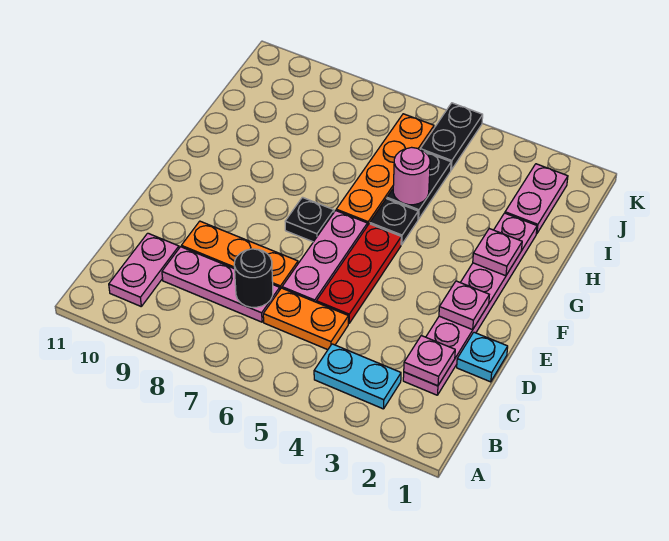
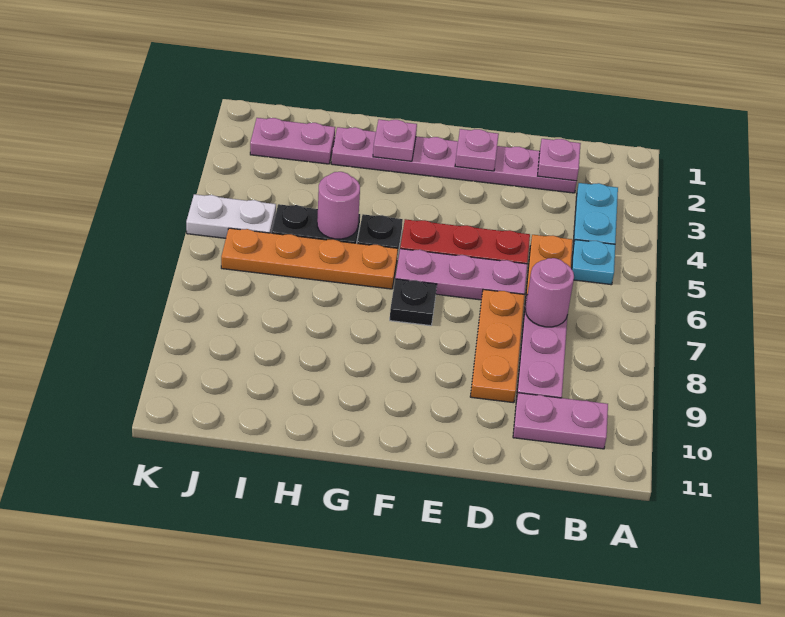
black 1x1 round brick [234,249,273,307] -> pink 1x1 round brick [525,258,574,327]
cyan 1x1 plate [457,332,508,382] -> cyan 1x1 plate moved to [572,240,615,285]
black 1x2 plate [420,103,483,170] -> white 1x2 plate [186,194,276,238]

